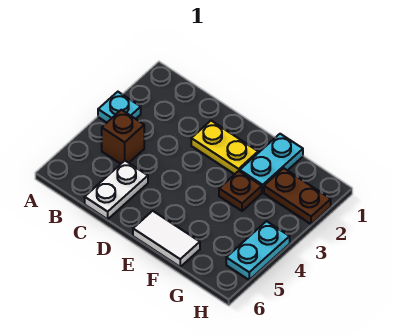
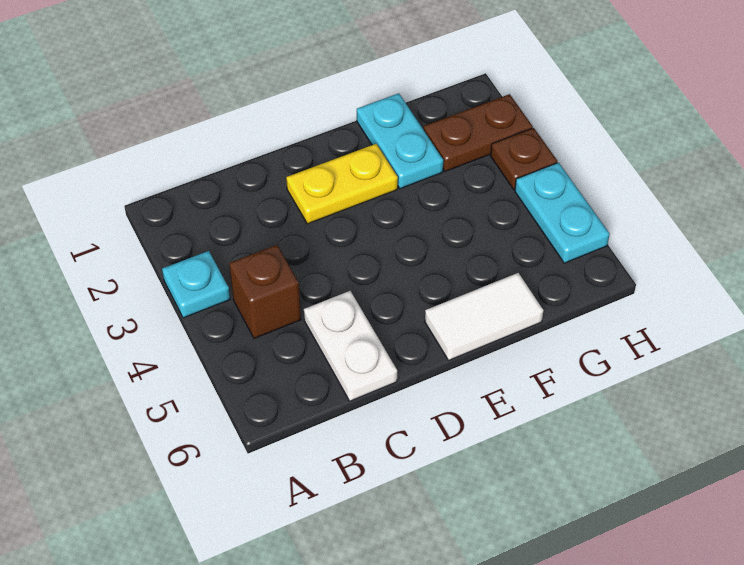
brown 1x1 plate [219,171,262,211] -> brown 1x1 plate moved to [491,128,557,189]

